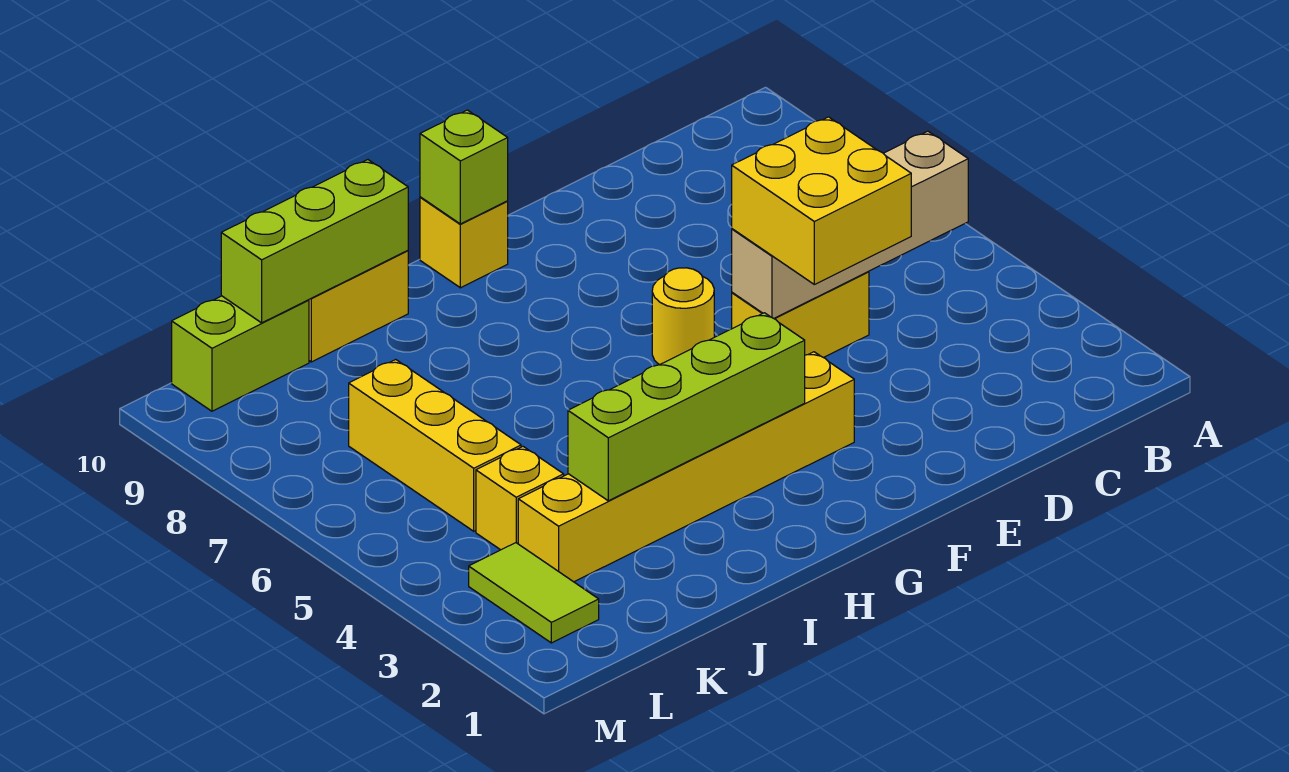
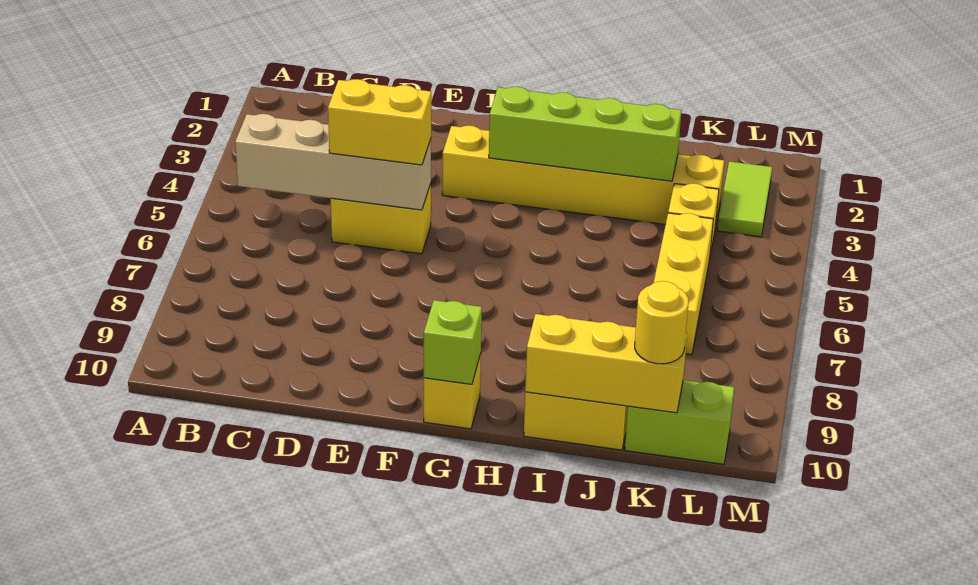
yellow 2x2 brick [732,117,911,284] -> yellow 1x2 brick [328,79,431,165]
yellow 1x1 round brick [652,268,714,365] -> yellow 1x1 round brick moved to [635,281,689,364]
lime 1x3 brick [221,160,408,323] -> yellow 1x3 brick [525,314,687,413]

